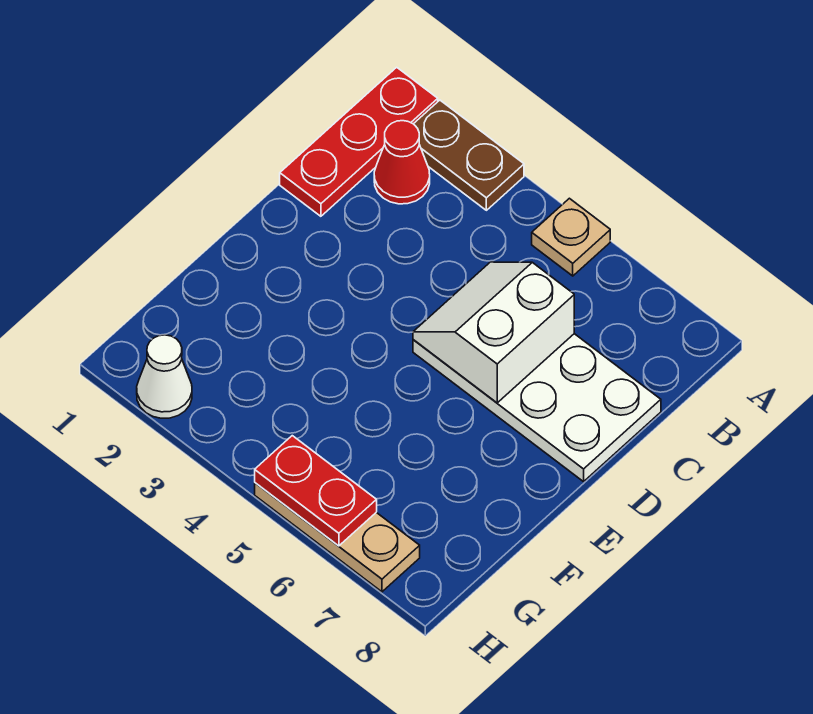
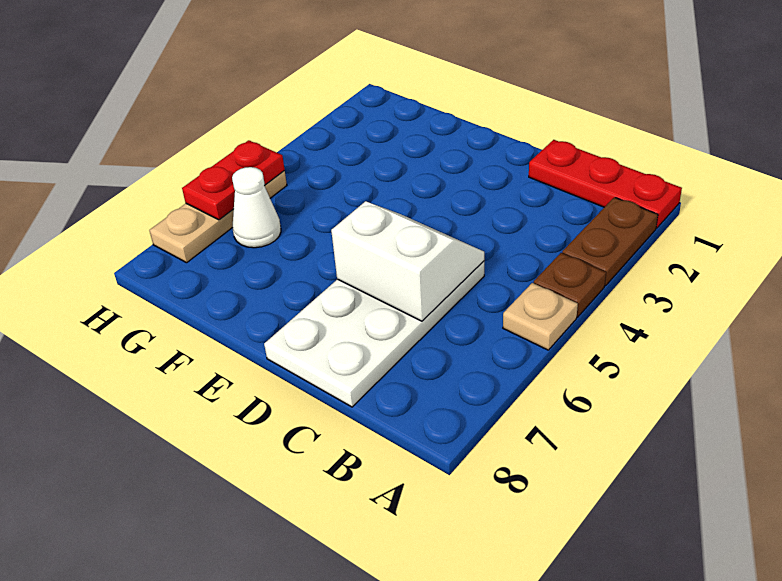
none -> brown 1x1 plate [534,253,606,317]
red 1x1 cone [374,121,430,204] -> none
white 1x1 cone [137,335,192,418] -> white 1x1 cone moved to [232,167,281,248]

